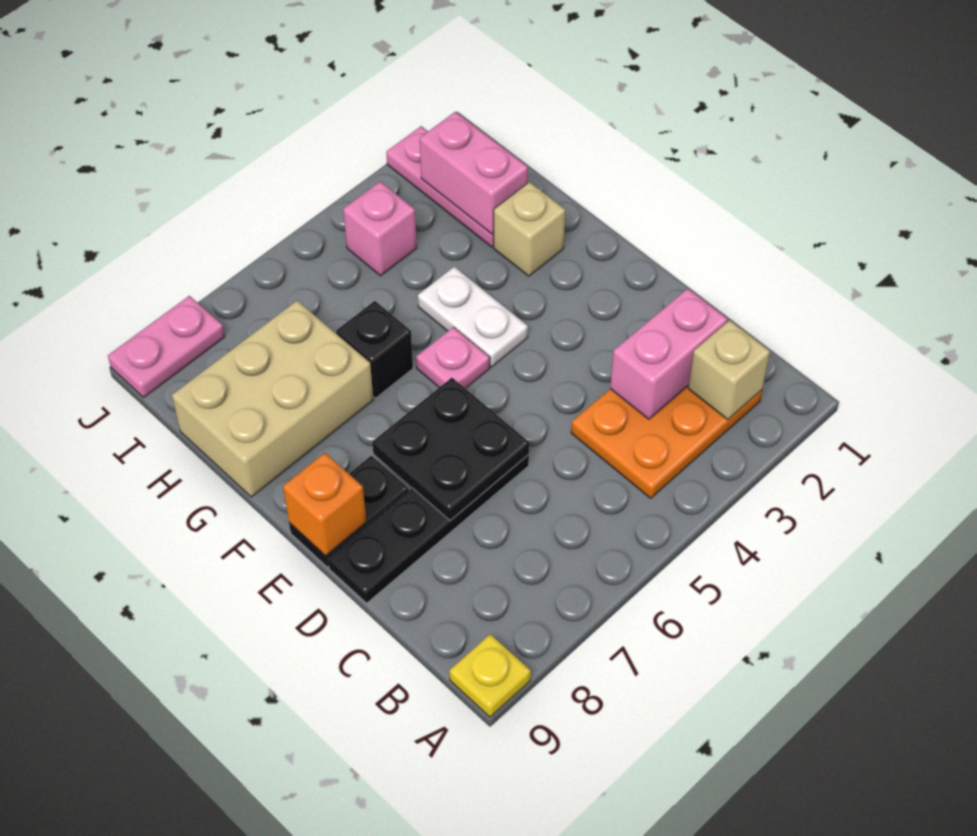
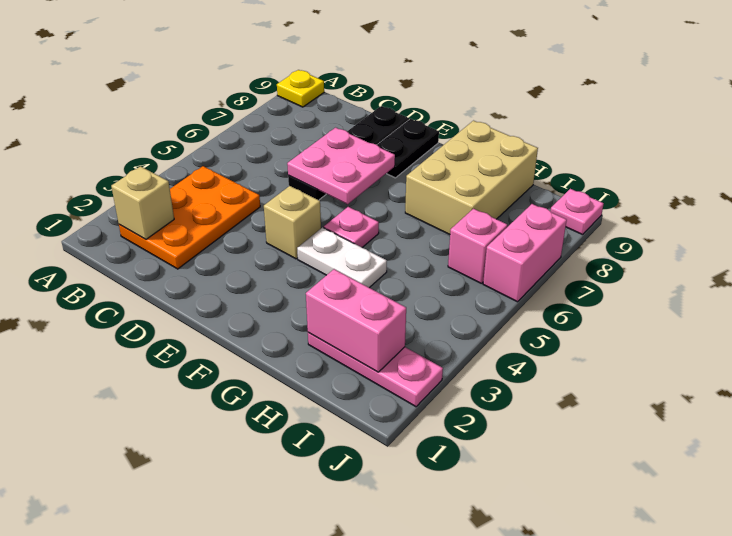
pink 1x2 brick [610,289,728,419] -> pink 1x2 brick moved to [483,204,567,302]
black 2x2 plate [372,378,529,520] -> pink 2x2 plate [287,128,395,204]
orange 1x1 brick [283,453,366,556] -> none
tan 1x1 brick [494,182,565,276] -> tan 1x1 brick moved to [264,186,321,259]
black 1x1 brick [336,301,413,398] -> none
pink 1x1 brick [343,182,417,276] -> pink 1x1 brick moved to [448,209,507,283]
pink 1x2 plate [108,296,225,397] -> pink 1x1 plate [551,189,604,235]

